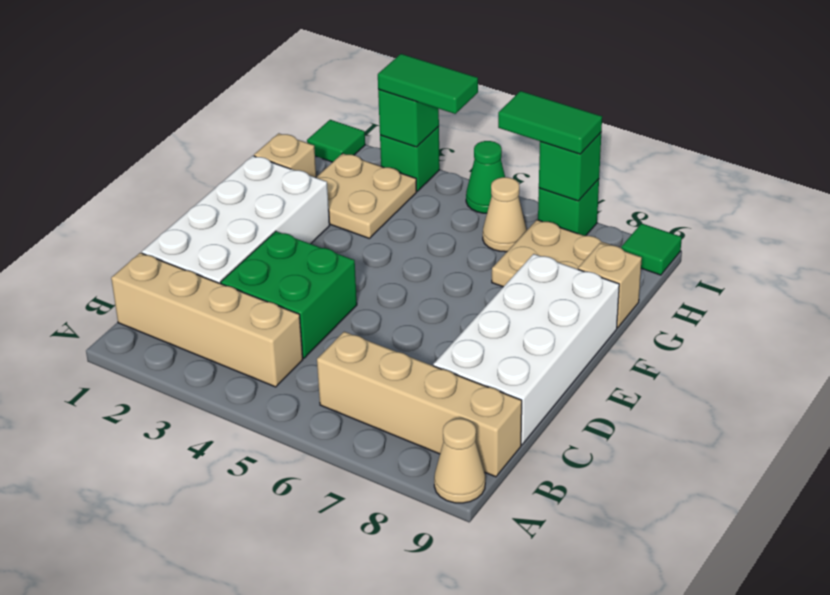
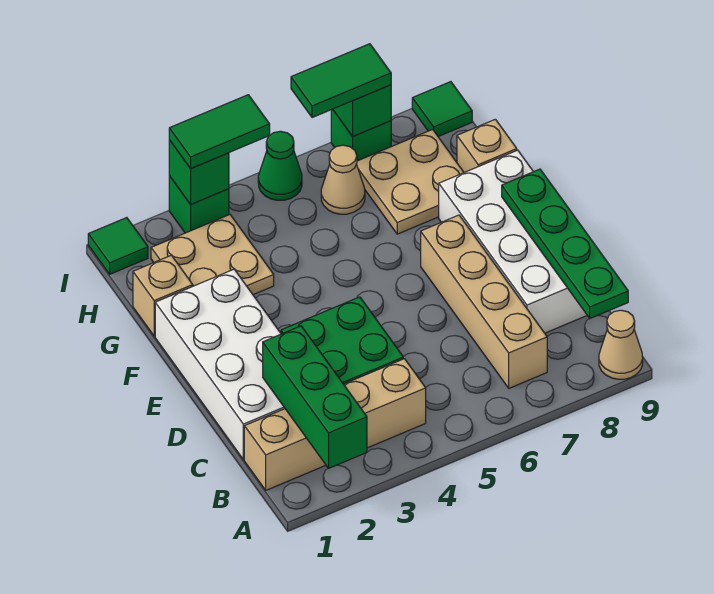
none -> green 1x3 brick [263,326,367,468]
tan 1x4 brick [317,332,522,477] -> tan 1x4 brick turned to [421,215,547,388]
none -> green 1x4 plate [502,169,628,318]

